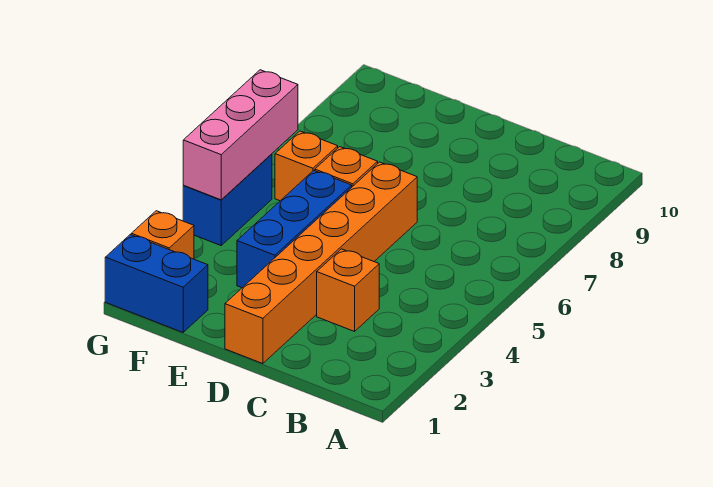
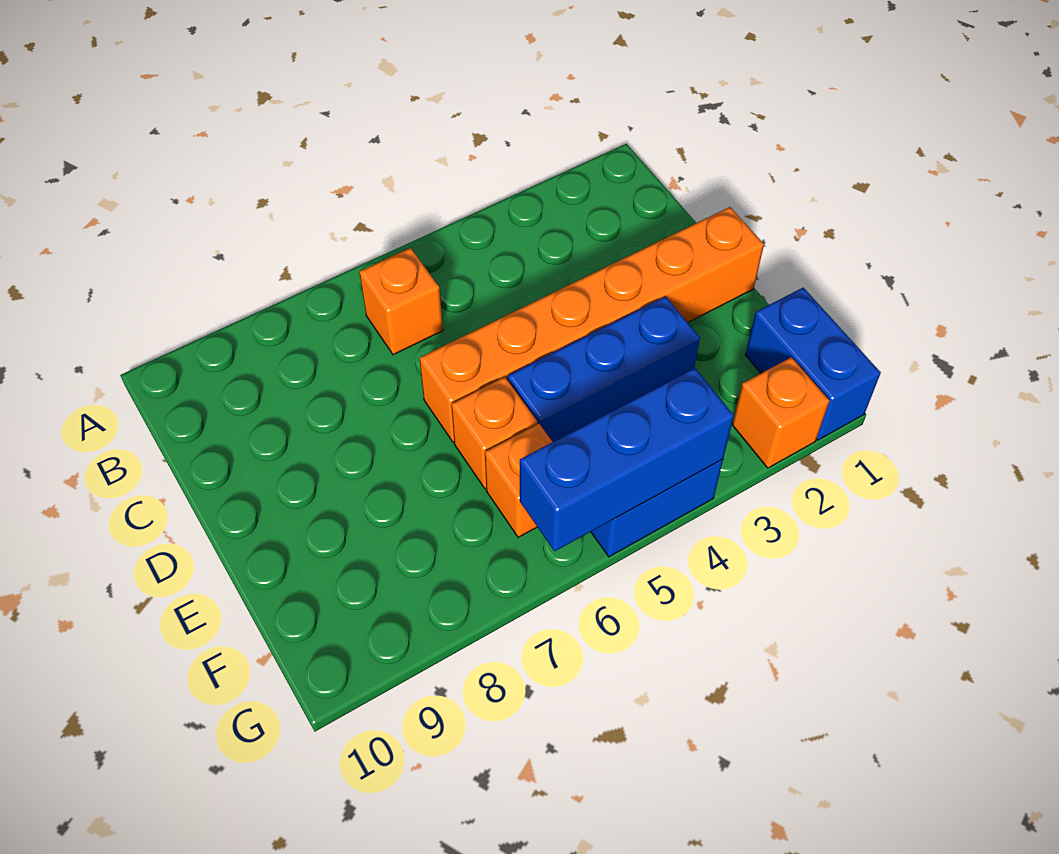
orange 1x1 brick [317,249,379,331] -> orange 1x1 brick moved to [359,248,443,355]
pink 1x3 brick [183,70,298,200] -> blue 1x3 brick [520,368,734,551]

